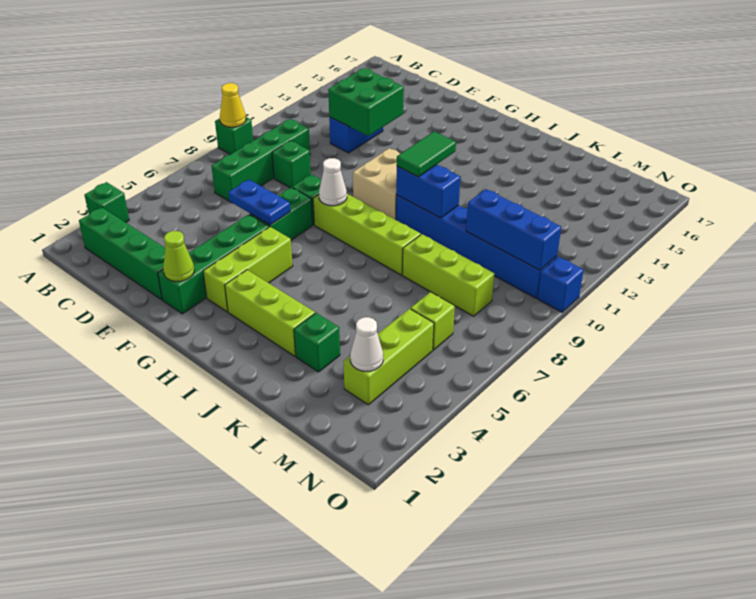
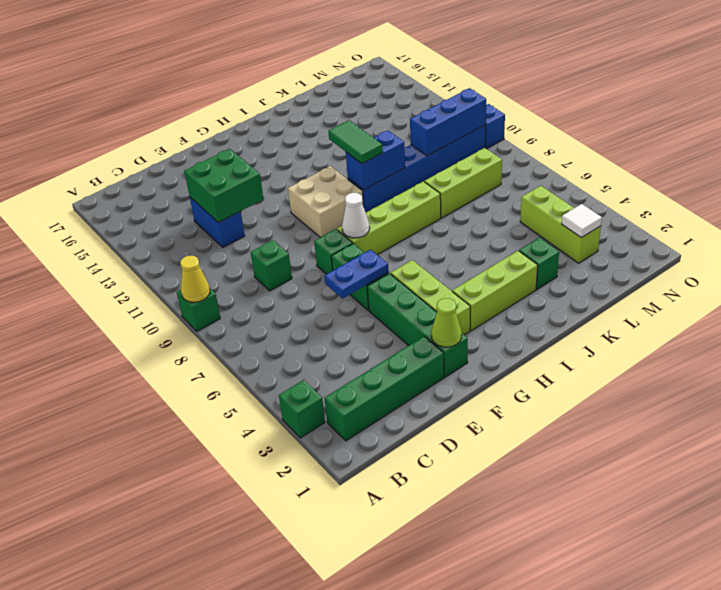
green 1x4 brick [211,119,310,201] -> none
white 1x1 cone [350,317,383,371] -> white 1x1 tile [562,204,602,238]
lime 1x1 brick [411,292,455,350] -> none

